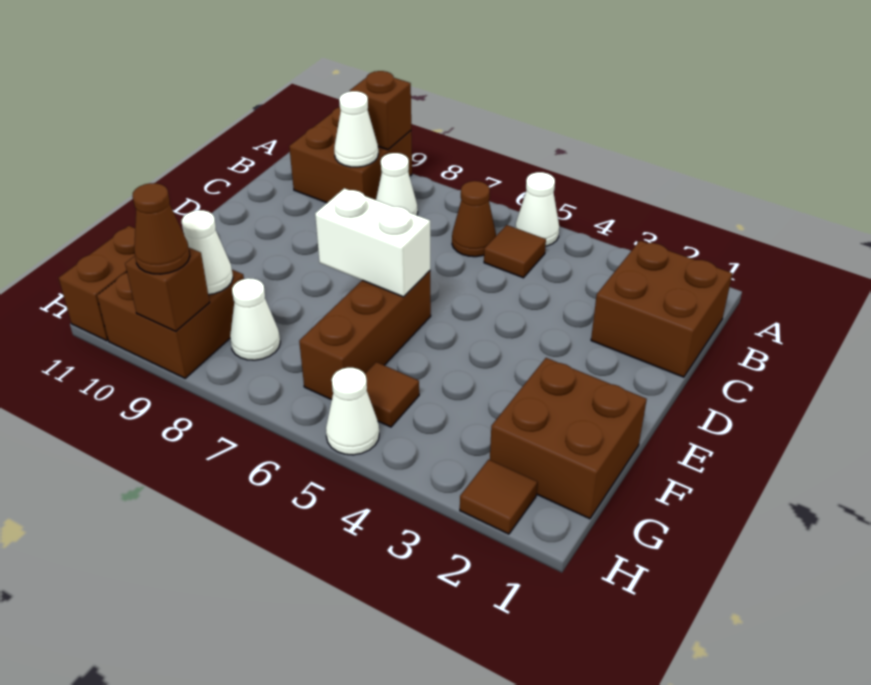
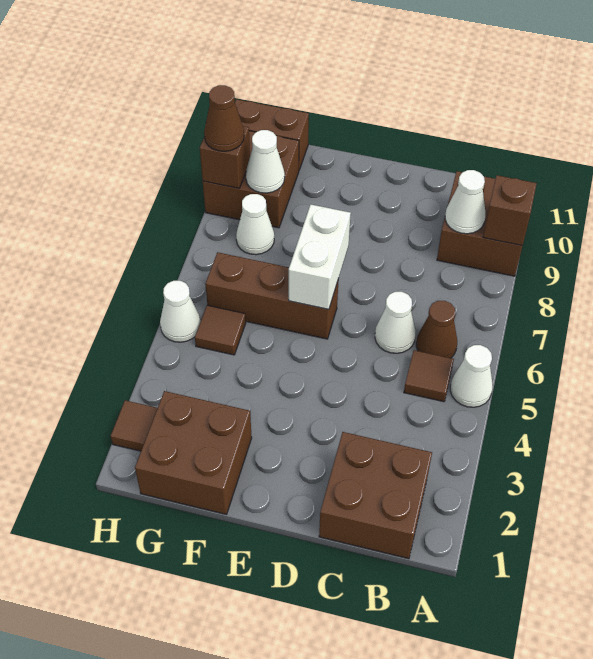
white 1x1 cone [376,153,418,215] -> white 1x1 cone moved to [375,292,415,353]

